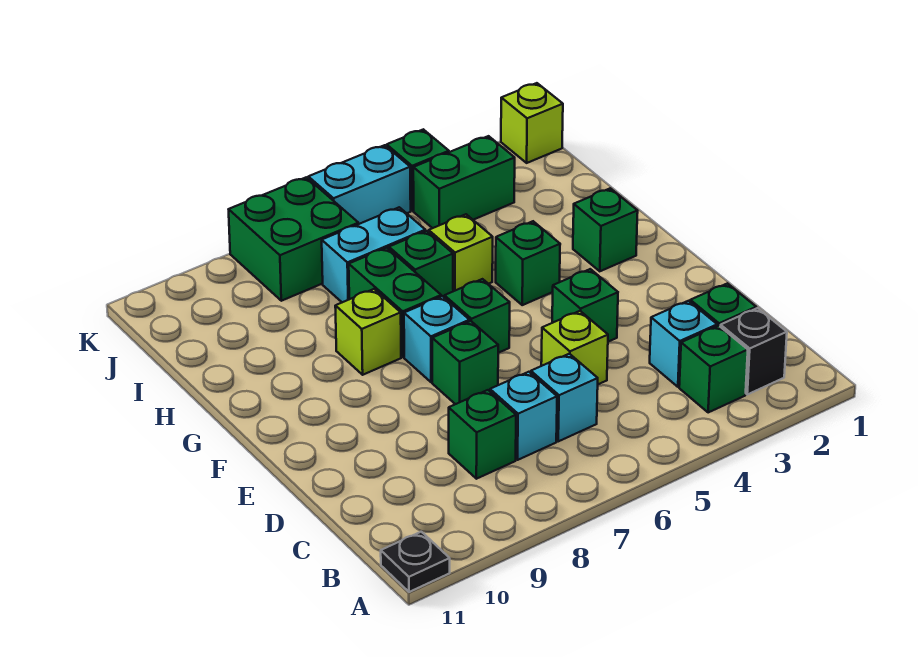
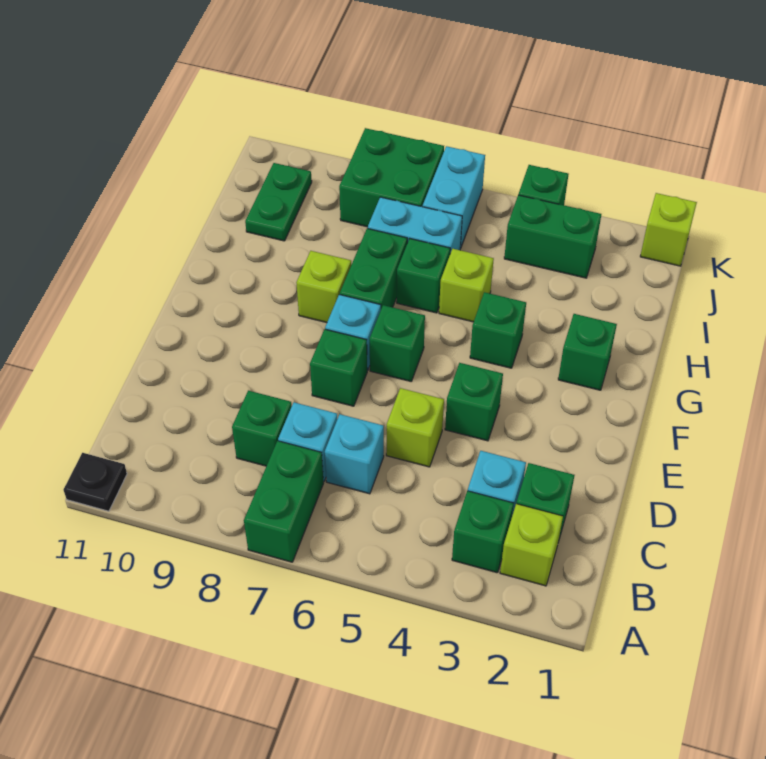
none -> green 1x2 brick [244,441,324,562]
black 1x1 brick [720,308,787,394] -> lime 1x1 brick [500,504,563,586]
none -> green 1x2 plate [245,163,312,241]
cyan 1x2 brick [308,145,411,224] -> cyan 1x2 brick turned to [423,146,485,248]

